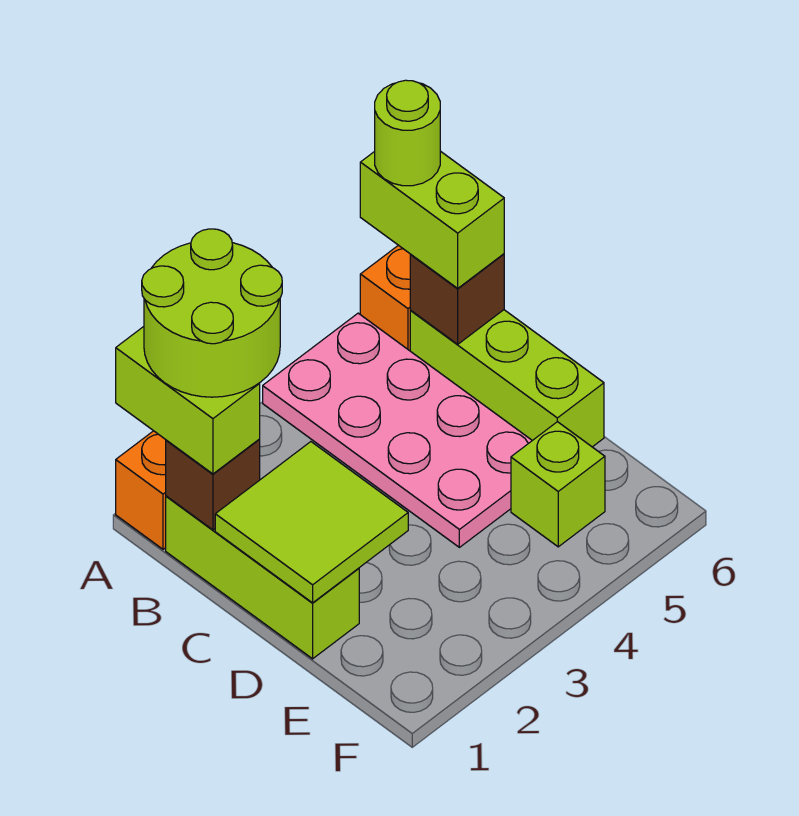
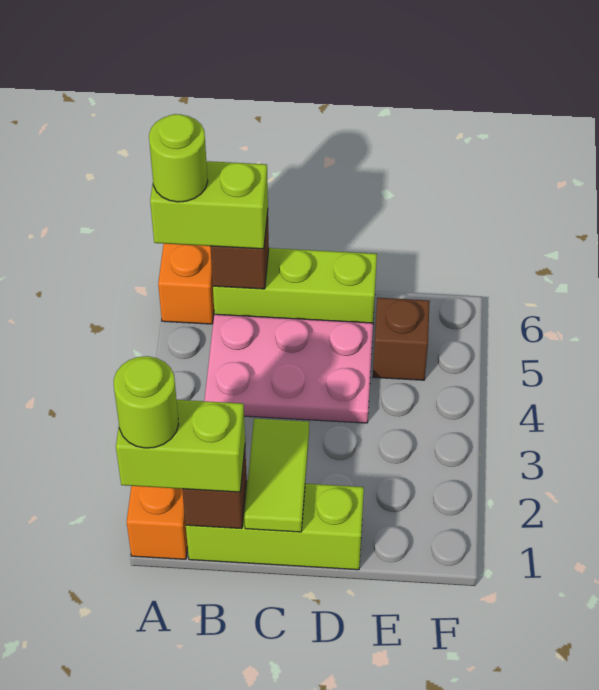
lime 2x2 round brick [142,229,282,397] -> lime 1x1 round brick [114,356,179,448]
pink 2x4 plate [263,313,532,547] -> pink 2x3 plate [204,314,373,423]
lime 2x2 tile [215,442,408,603] -> lime 1x2 tile [244,419,309,532]
lime 1x1 brick [511,422,605,547] -> brown 1x1 brick [373,298,430,380]

